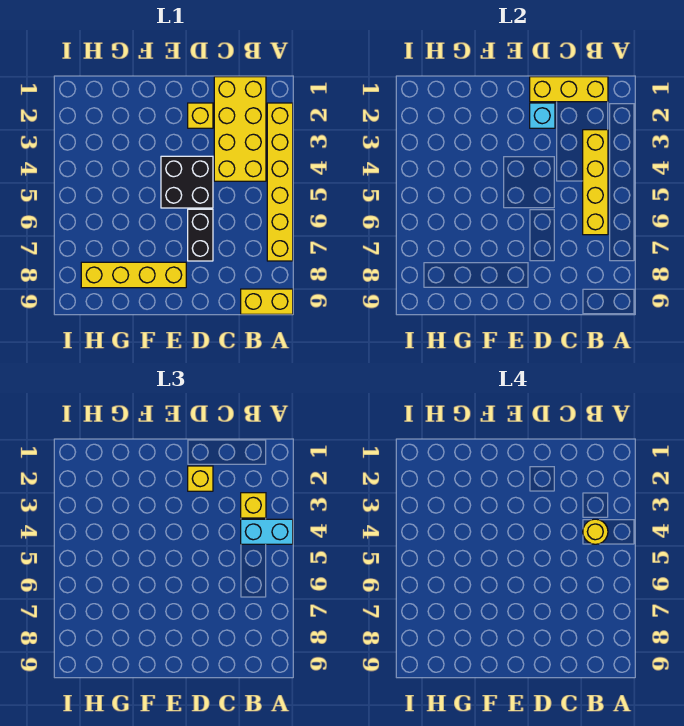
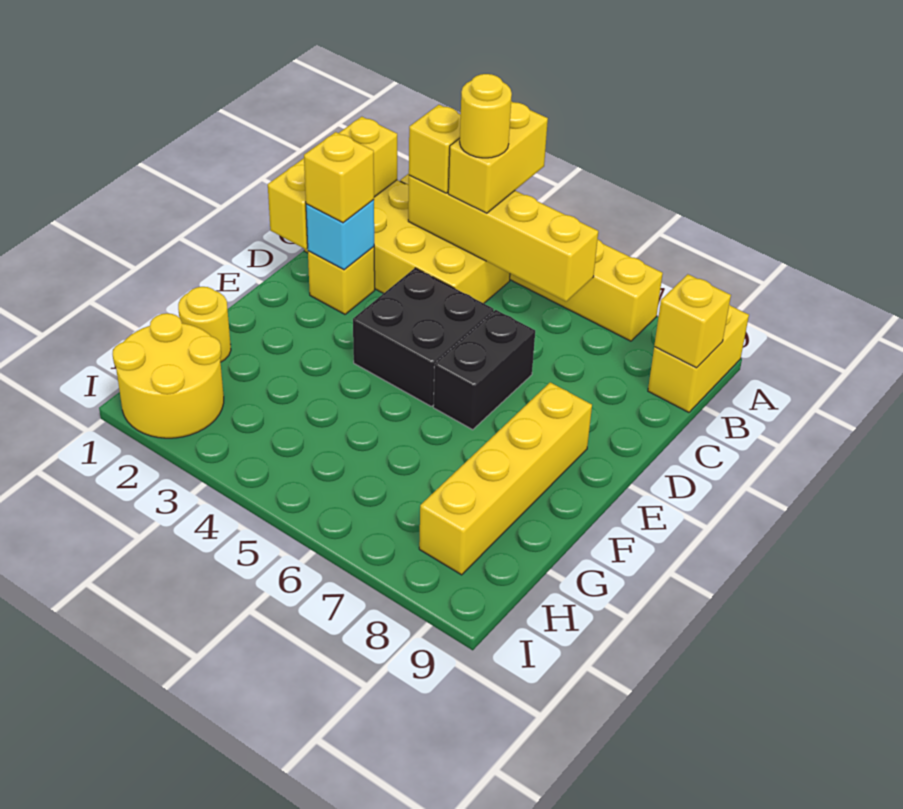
cyan 1x2 brick [241,519,293,544] -> yellow 1x2 brick [448,101,548,213]
none -> yellow 1x1 brick [654,274,731,368]
black 1x2 brick [188,209,213,261] -> black 1x2 brick turned to [433,310,535,430]
none -> yellow 1x1 round brick [178,287,231,362]
none -> yellow 2x2 round brick [113,313,224,438]

